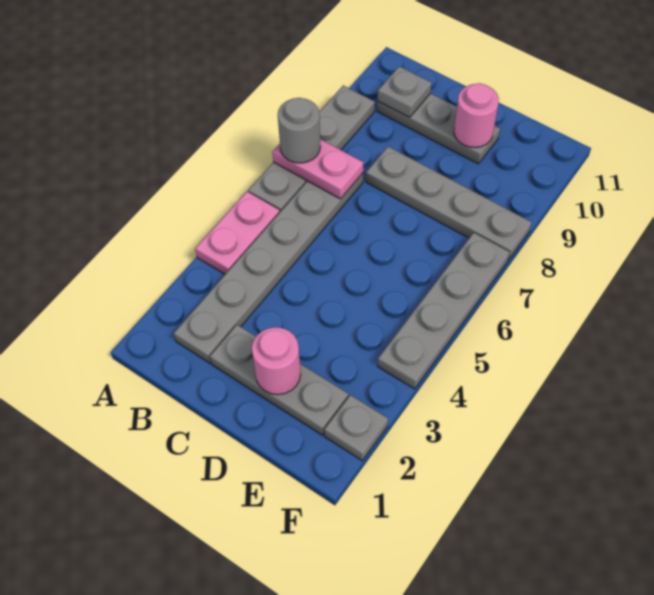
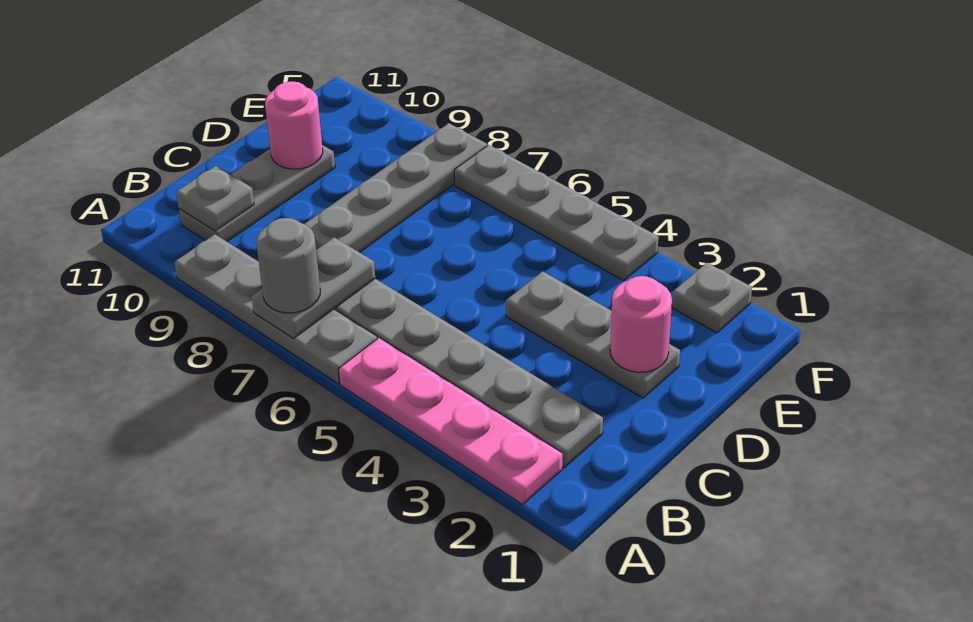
pink 1x2 plate [195,192,280,274] -> pink 1x4 plate [339,338,562,505]
pink 1x2 plate [272,139,363,199] -> grey 1x2 plate [252,237,375,339]
grey 1x3 plate [210,325,348,435] -> grey 1x3 plate turned to [506,271,680,398]

